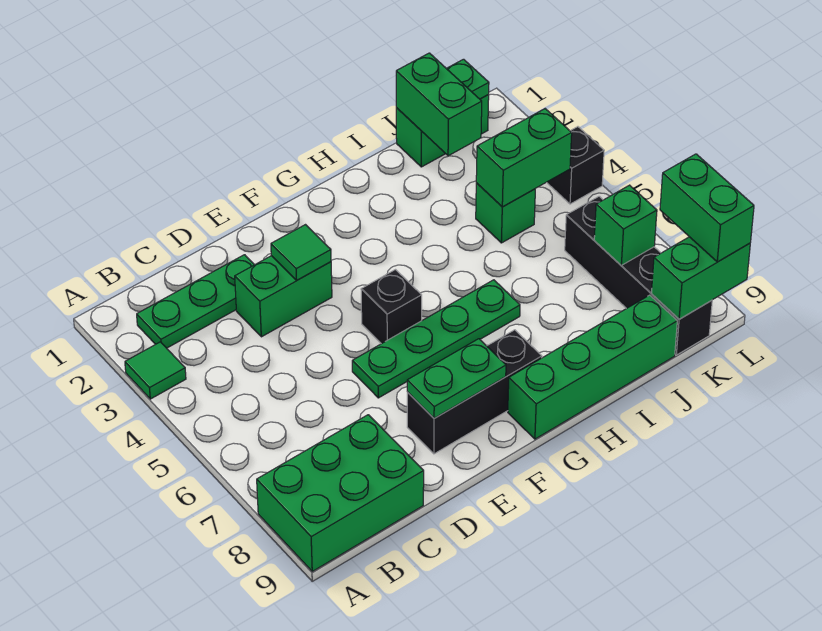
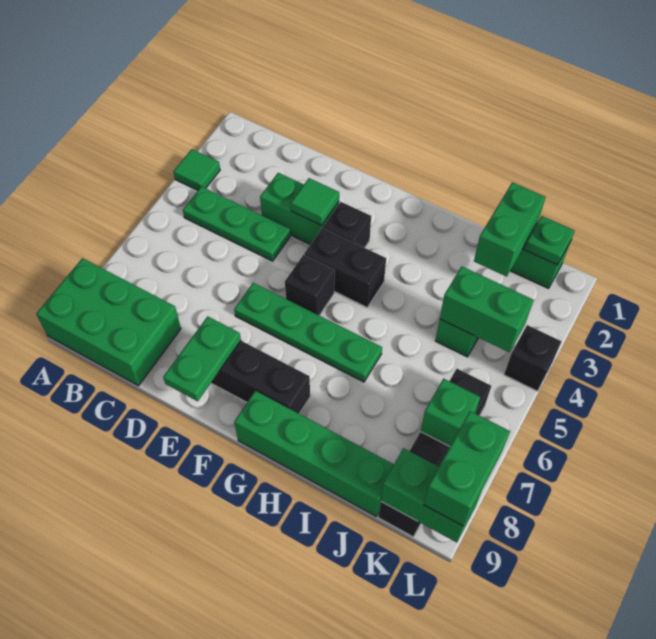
green 1x3 plate [137,255,254,348] -> green 1x3 plate moved to [183,186,290,261]
green 1x2 plate [407,339,506,418] -> green 1x2 plate turned to [163,316,241,401]
none -> black 1x1 brick [323,202,371,248]
none -> black 1x2 brick [304,228,386,307]

